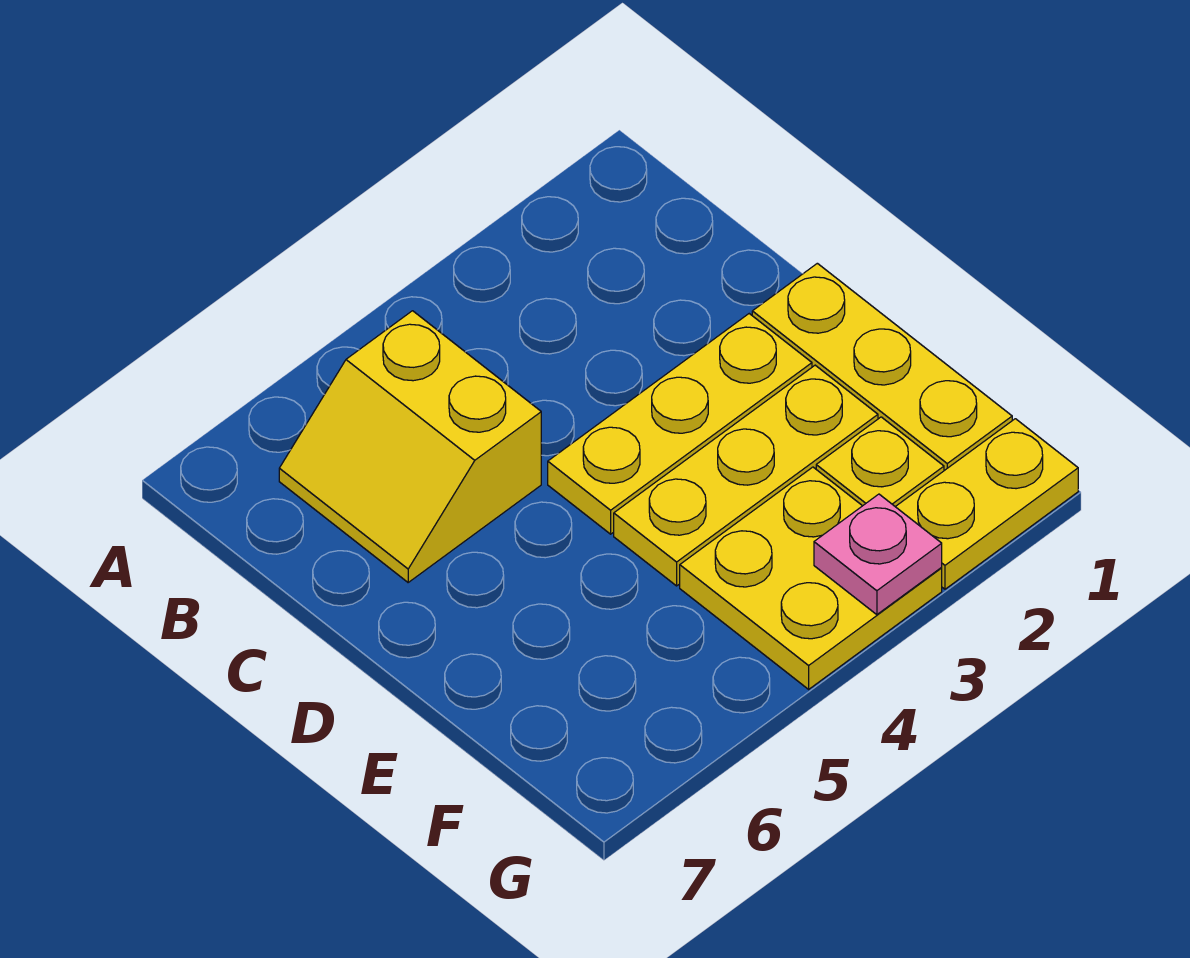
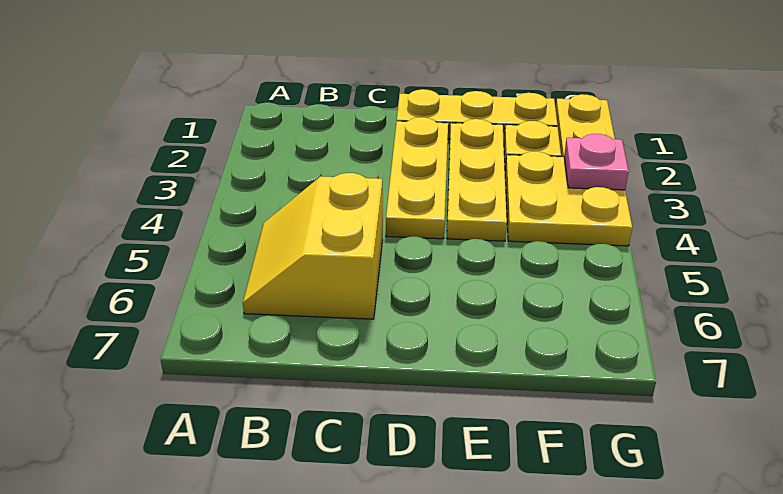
yellow 2x2 slope [279,311,541,582] -> yellow 2x2 slope turned to [243,173,383,319]

